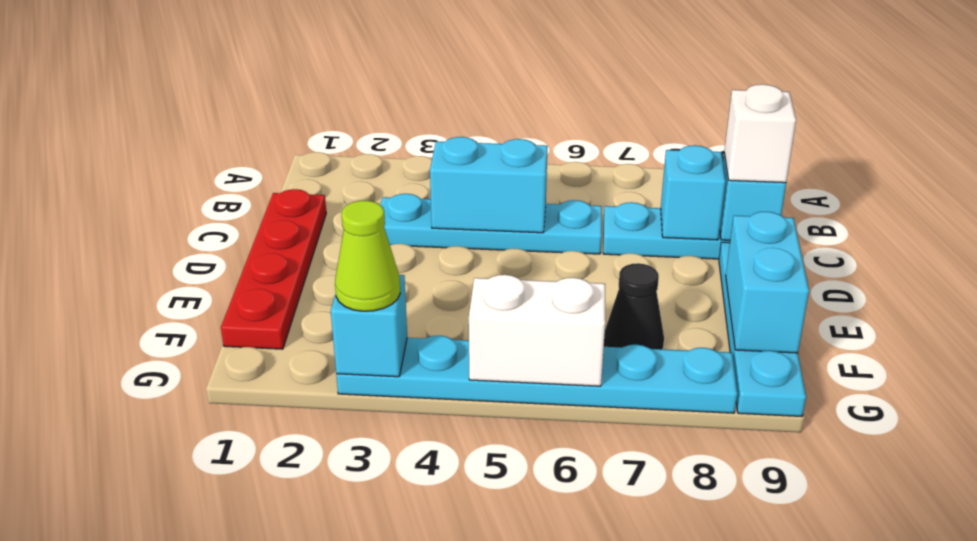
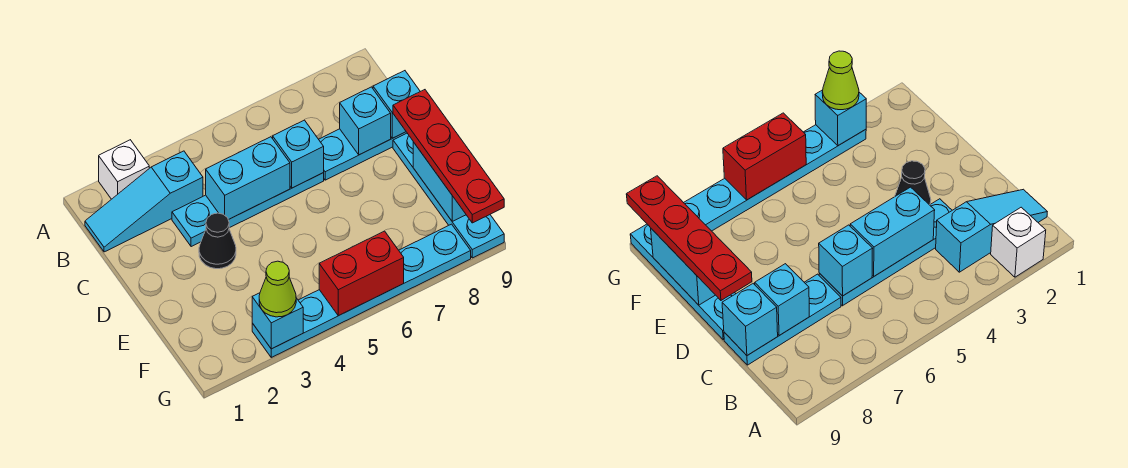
none -> cyan 1x3 slope [85,151,203,252]
red 1x4 plate [221,189,326,349] -> red 1x4 plate moved to [393,90,504,223]
none -> cyan 1x1 brick [273,120,324,188]
white 1x1 brick [724,84,796,183] -> white 1x1 brick moved to [99,140,149,199]
black 1x1 cone [604,263,664,349] -> black 1x1 cone moved to [199,213,236,269]
white 1x2 brick [469,275,605,386] -> red 1x2 brick [319,231,404,316]

